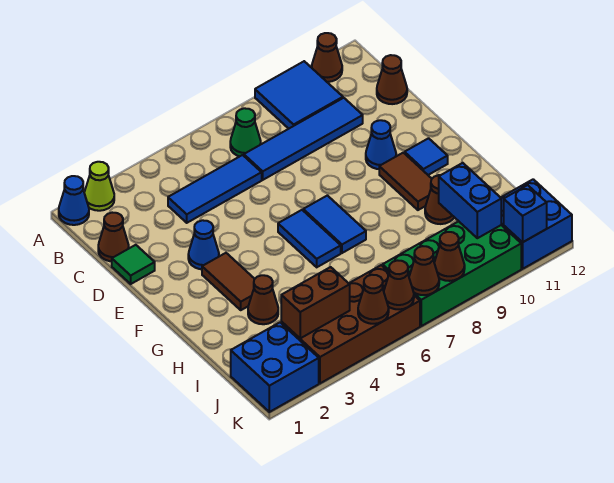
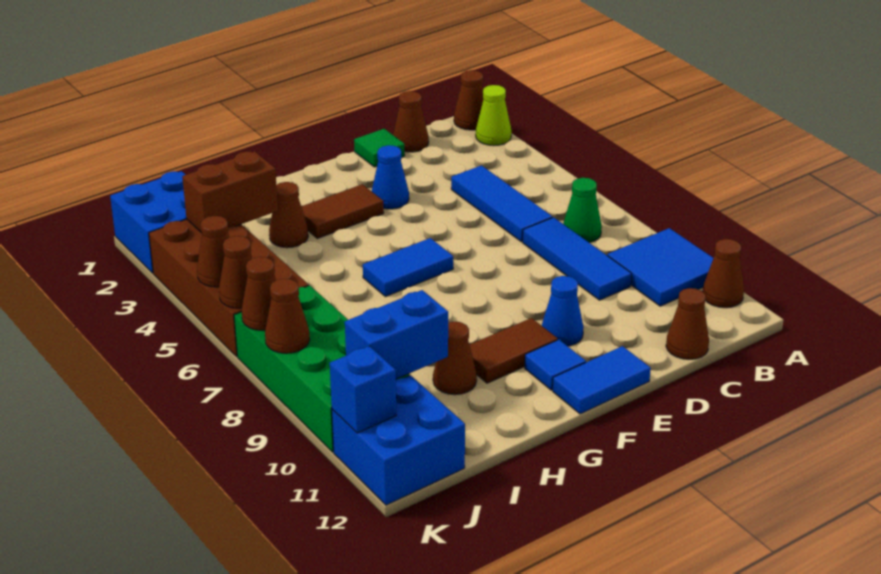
blue 1x1 cone [59,176,89,225] -> brown 1x1 cone [454,70,483,130]
blue 1x4 tile [244,98,363,180] -> blue 1x3 tile [523,217,632,300]
blue 1x2 tile [303,196,366,253] -> blue 1x2 tile moved to [553,346,651,414]
brown 1x2 brick [281,267,350,338] -> brown 1x2 brick turned to [182,151,278,232]

